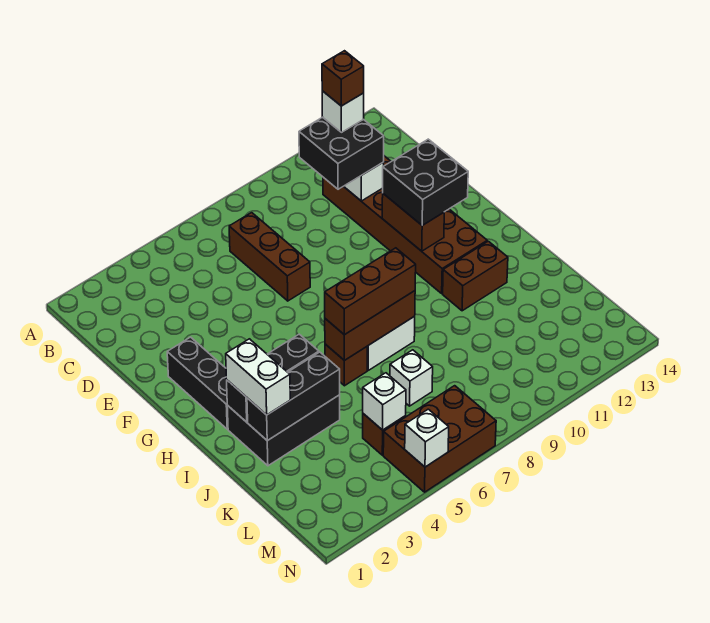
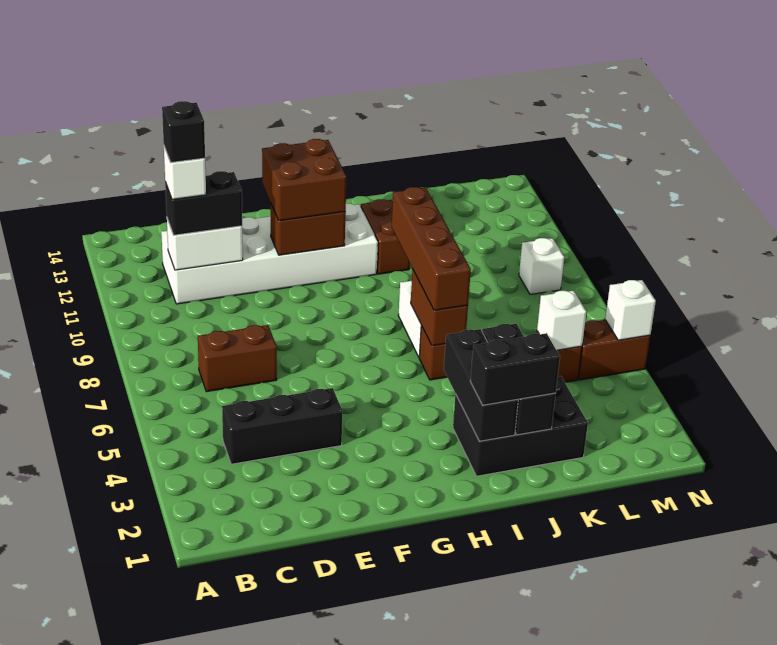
brown 1x3 brick [229,213,310,301] -> brown 1x2 brick [198,325,277,392]
black 2x2 brick [299,117,384,189] -> black 1x2 brick [165,171,242,235]
brown 2x6 brick [323,156,487,293] -> white 2x6 brick [161,204,378,304]
brown 1x1 brick [322,51,364,106] -> black 1x1 brick [162,101,205,163]
black 1x3 brick [167,337,228,429] -> black 1x3 brick moved to [222,388,342,464]
black 2x2 brick [383,139,468,225] -> brown 2x2 brick [262,139,346,221]
black 2x3 brick [227,395,340,466] -> black 2x3 brick turned to [453,376,588,476]
white 1x2 brick [226,339,290,415] -> black 1x2 brick [470,333,560,405]
brown 1x3 brick [325,291,415,360] -> brown 1x2 brick [411,269,468,346]
brown 1x3 brick [325,248,416,335] -> brown 1x4 brick [392,187,471,310]
white 1x1 brick [390,350,433,406] -> white 1x1 brick moved to [519,238,564,295]
brown 2x3 brick [383,386,496,492] -> brown 1x2 brick [578,320,650,380]

